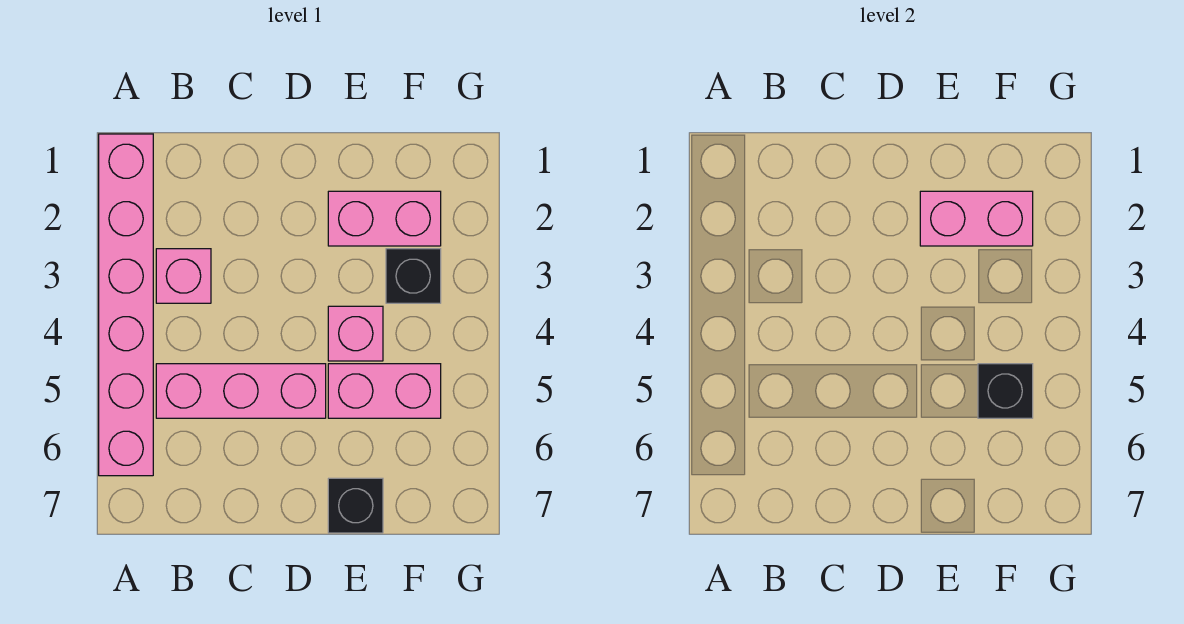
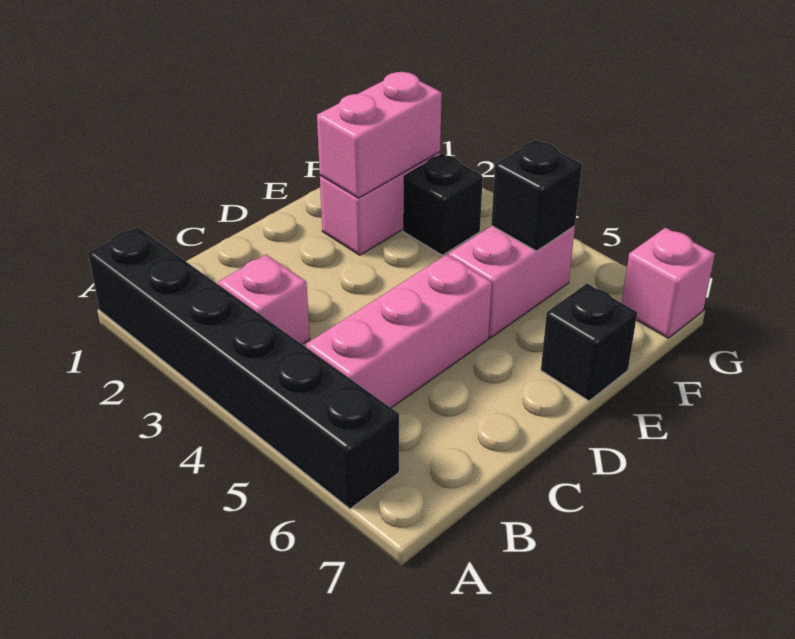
pink 1x6 brick [99,134,153,476] -> black 1x6 brick [88,227,399,509]
pink 1x1 brick [328,306,383,361] -> pink 1x1 brick moved to [622,228,715,338]

